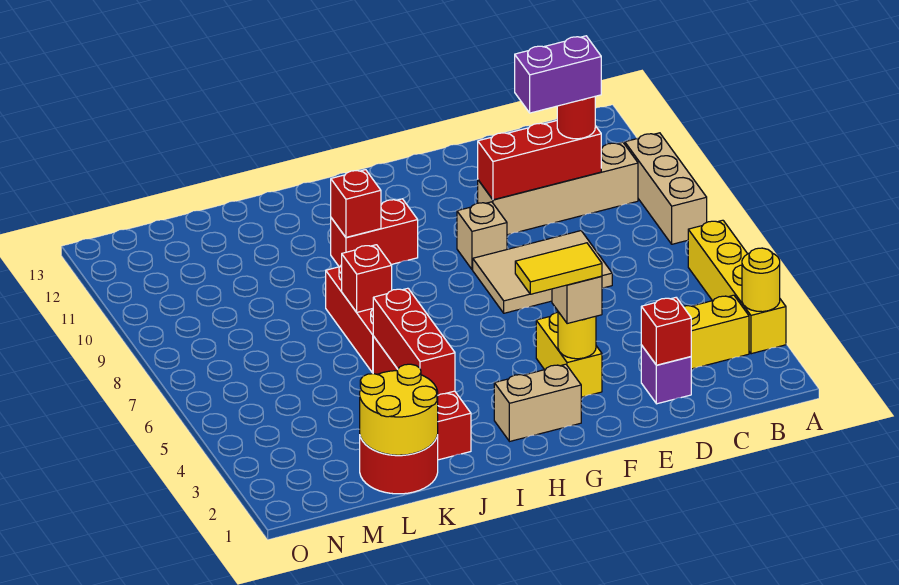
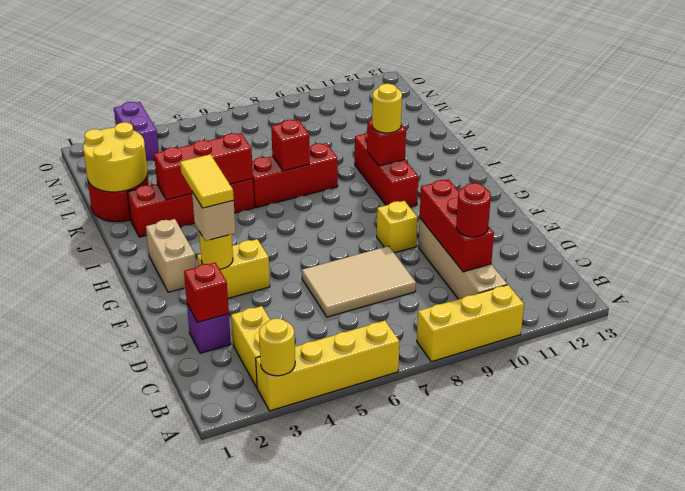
tan 1x3 brick [625,133,707,244] -> yellow 1x3 brick [417,285,524,362]
purple 1x2 brick [515,36,601,113] -> purple 1x2 brick moved to [114,102,159,161]
tan 2x3 tile [473,231,612,313] -> tan 2x3 tile turned to [302,246,416,317]
tan 1x1 brick [457,202,507,270] -> yellow 1x1 brick [377,201,418,253]
red 1x2 brick [331,199,418,267] -> red 1x3 brick [355,132,418,207]
none -> yellow 1x1 round brick [372,84,402,133]

